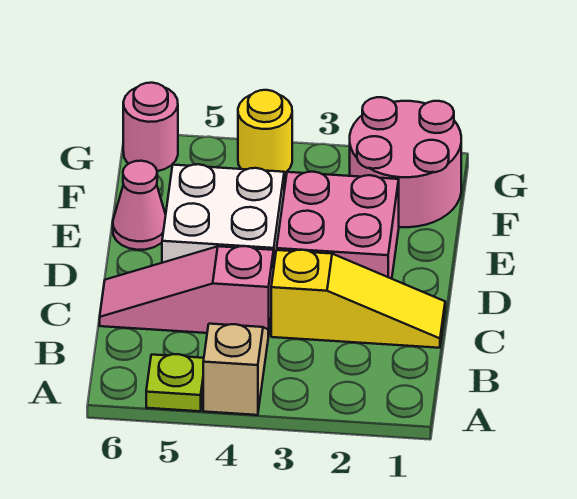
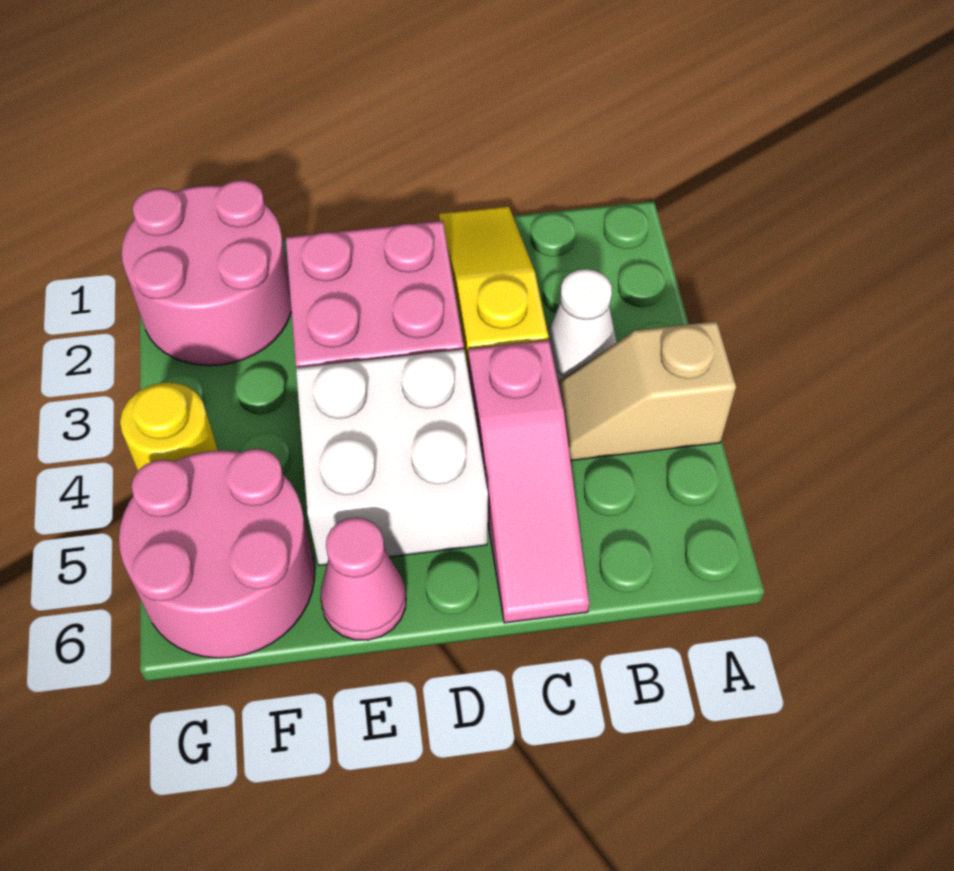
lime 1x1 plate [146,354,204,411] -> none
none -> white 1x1 cone [548,269,617,381]
pink 1x1 round brick [123,83,178,171] -> pink 2x2 round brick [119,449,315,658]

